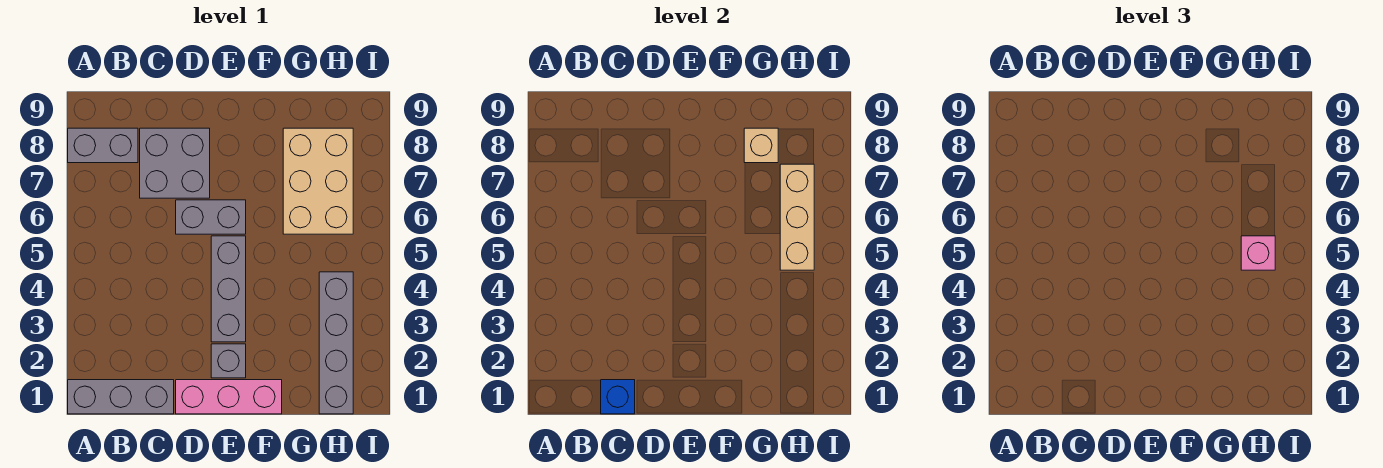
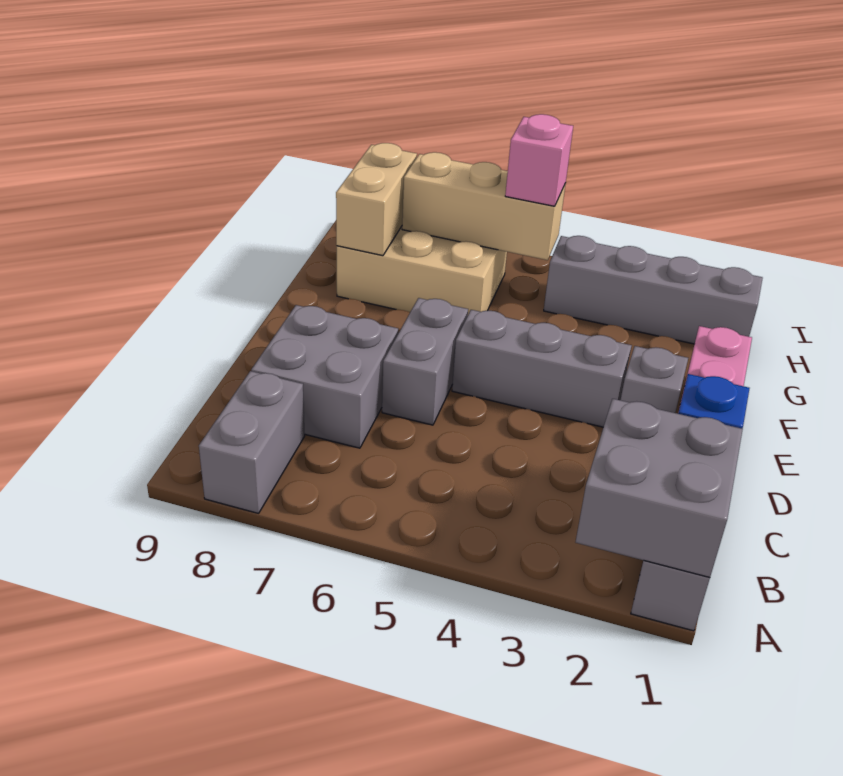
none -> grey 2x2 brick [576,399,743,577]
tan 1x1 brick [744,128,778,163] -> tan 1x2 brick [336,143,417,256]

